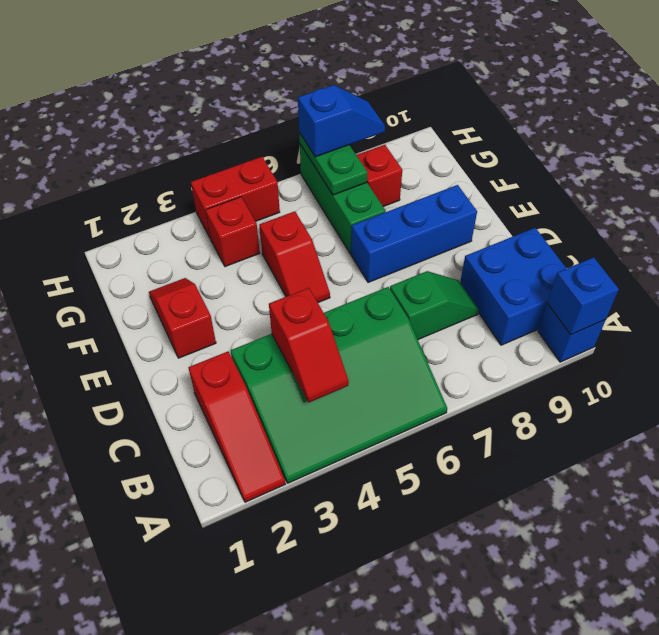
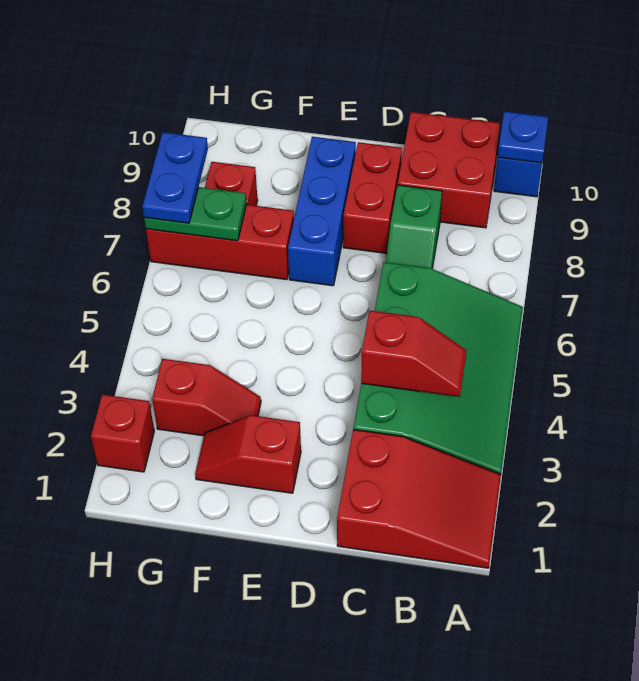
red 1x3 slope [188,352,285,502] -> red 2x3 slope [337,430,501,568]
blue 1x1 brick [547,257,619,335] -> blue 1x1 plate [498,111,548,163]
blue 2x2 brick [460,228,567,345] -> red 2x2 brick [398,112,500,228]
green 1x2 slope [390,271,479,339] -> green 1x2 slope turned to [386,185,442,269]
red 1x2 slope [259,211,330,302] -> red 1x2 slope moved to [152,359,261,436]
green 1x3 brick [300,144,386,253] -> red 1x3 brick [146,205,294,280]
red 1x1 brick [206,197,260,267] -> red 1x1 brick moved to [91,395,154,472]
red 1x2 brick [191,157,280,237] -> red 1x2 brick moved to [343,142,402,253]
blue 1x2 slope [298,85,385,157] -> blue 1x2 plate [142,132,208,223]

